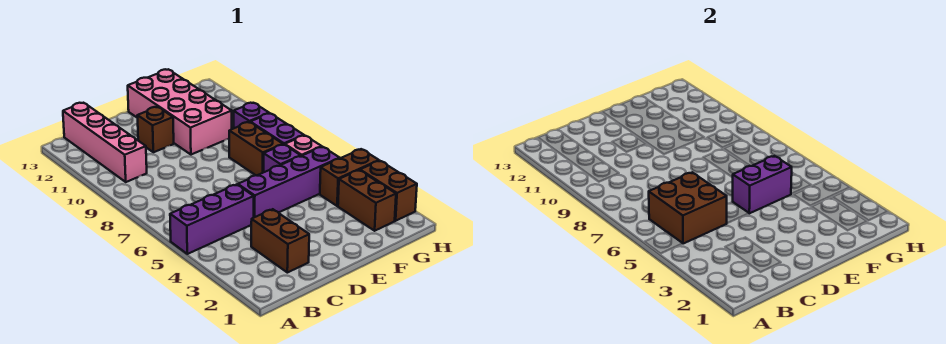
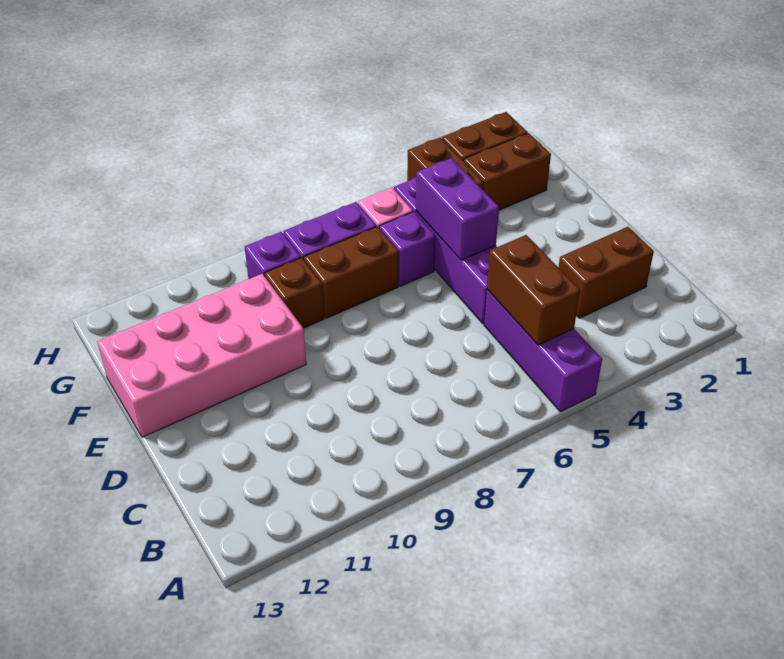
brown 2x2 brick [649,172,727,244] -> brown 1x2 brick [487,235,580,345]
pink 1x4 brick [63,103,147,182] -> none
brown 1x1 brick [137,107,174,152] -> brown 1x1 brick moved to [264,258,324,328]

